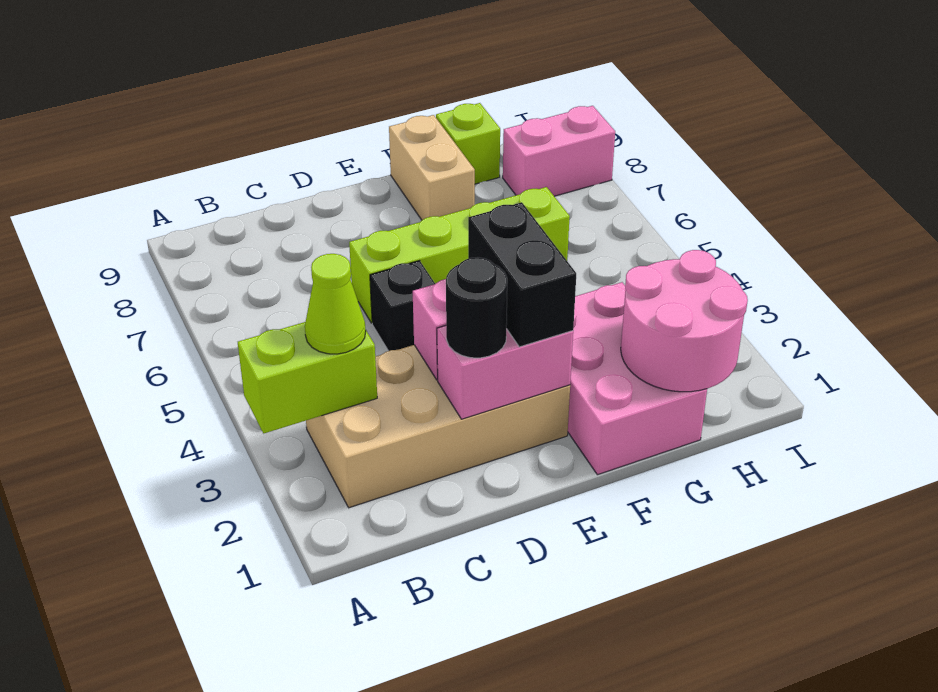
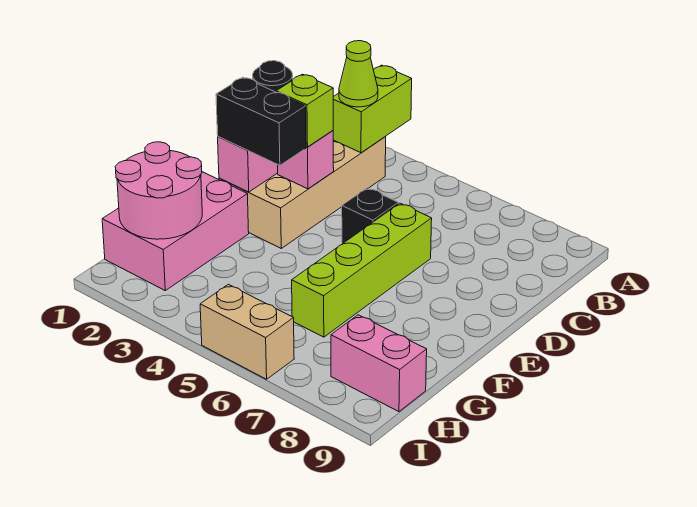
pink 2x3 brick [568,282,707,475] -> pink 2x3 brick turned to [102,172,249,291]
tan 1x2 brick [389,115,475,220] -> tan 1x2 brick moved to [200,284,294,379]
lime 1x1 brick [436,103,500,184] -> lime 1x1 brick moved to [276,74,333,147]
pink 1x2 brick [503,106,615,196] -> pink 1x2 brick turned to [331,315,427,412]

